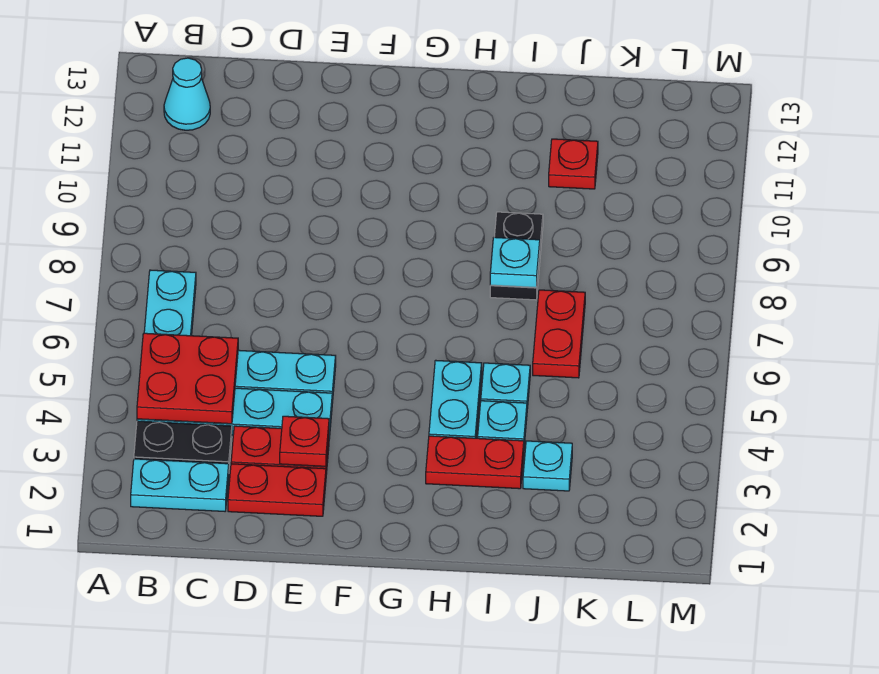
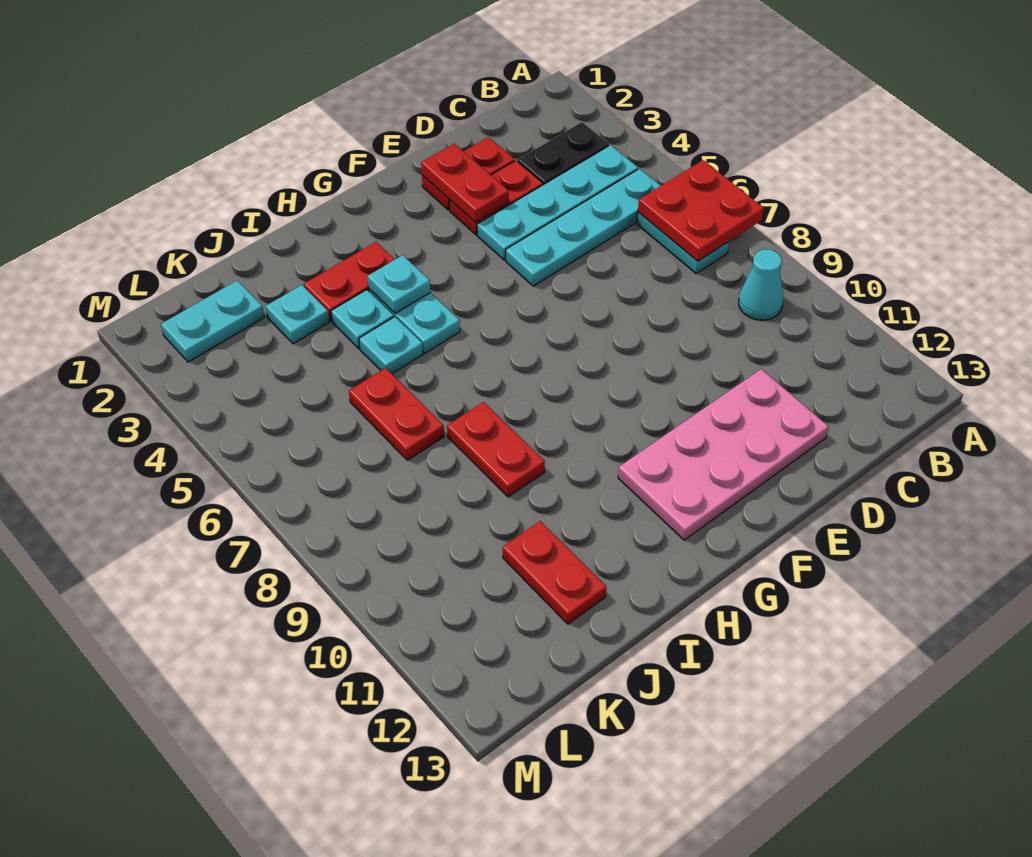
cyan 1x2 plate [131,459,229,511] -> cyan 1x2 plate moved to [161,281,264,362]
red 2x2 plate [137,333,238,424] -> red 2x2 plate moved to [638,160,764,261]
cyan 1x1 cone [164,58,210,130] -> cyan 1x1 cone moved to [739,249,783,320]
none -> pink 2x4 plate [618,369,828,540]
red 1x1 plate [280,416,329,466] -> red 1x2 plate [421,144,509,222]
black 1x2 plate [490,212,543,300] -> red 1x2 plate [447,402,545,497]
cyan 1x1 plate [490,237,540,288] -> cyan 1x1 plate moved to [367,255,430,313]
red 1x1 plate [549,139,598,189] -> red 1x2 plate [503,521,606,624]

